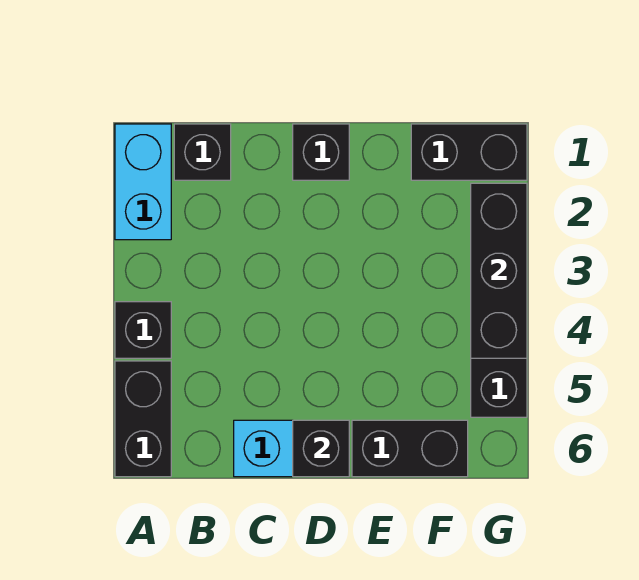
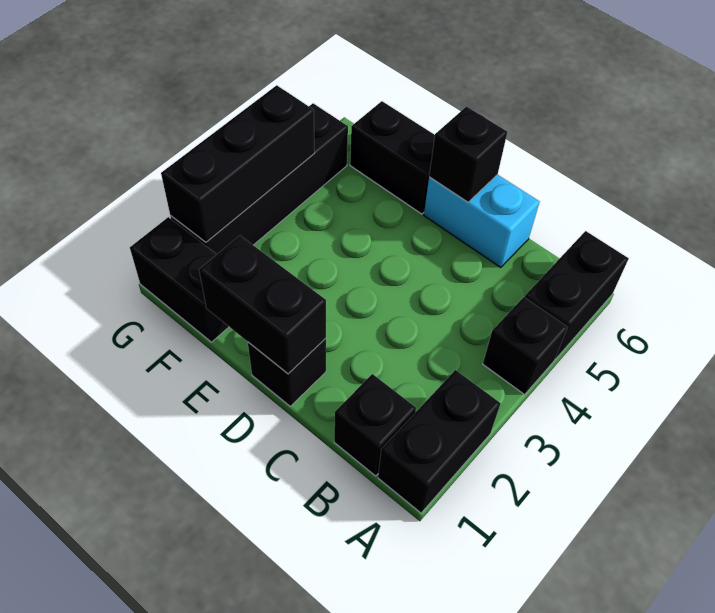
cyan 1x2 brick [115,124,171,240] -> black 1x2 brick [378,370,501,513]
none -> black 1x2 brick [199,236,326,374]

